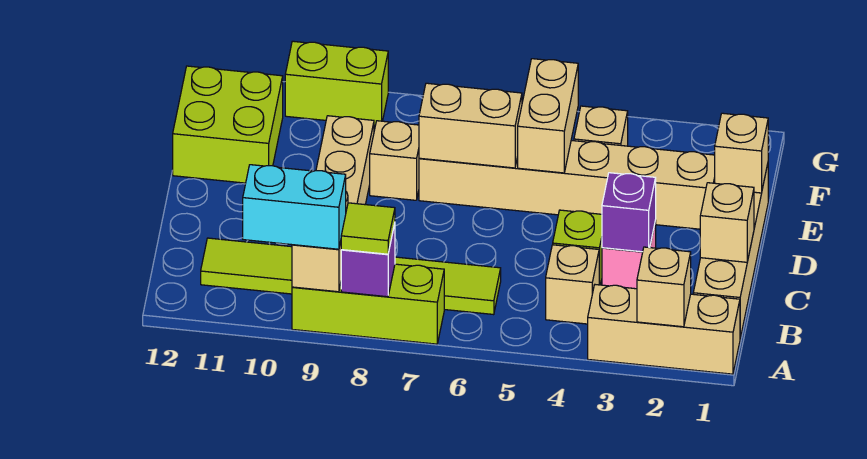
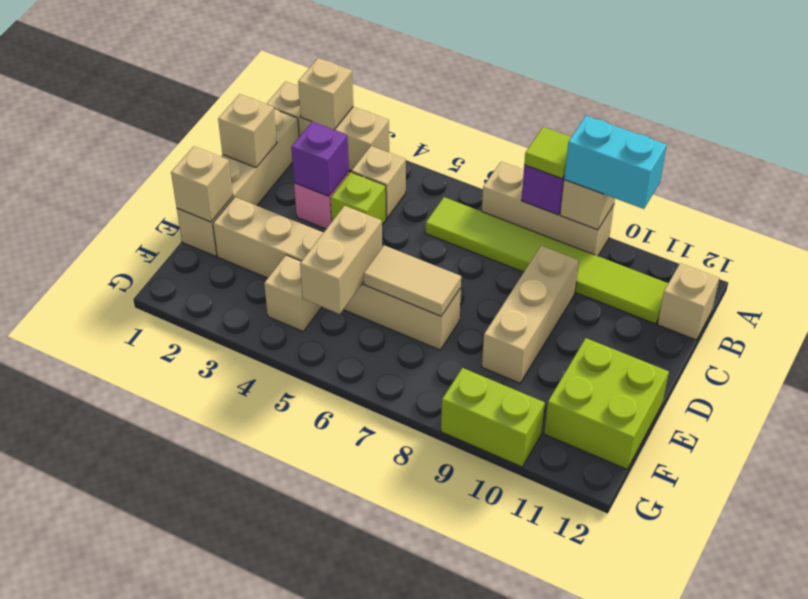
lime 1x3 brick [292,264,444,344] -> tan 1x3 brick [482,162,614,256]
tan 1x2 brick [419,83,522,168] -> tan 1x2 tile [364,245,461,316]
tan 1x1 brick [370,121,419,200] -> tan 1x1 brick moved to [658,263,719,340]

